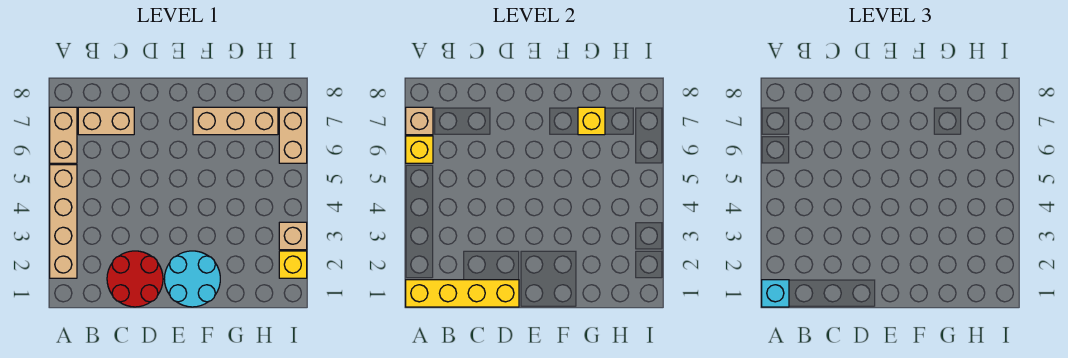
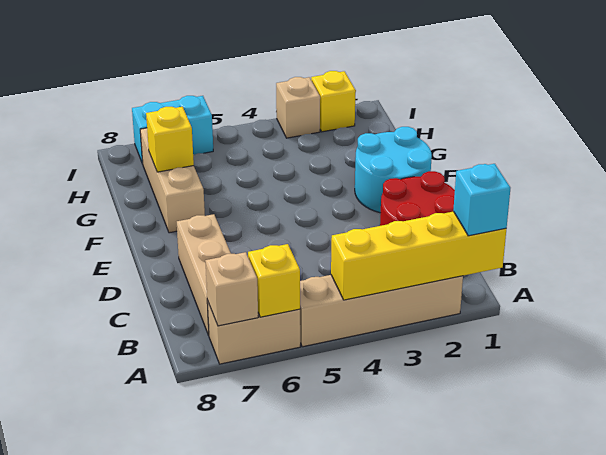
yellow 1x4 brick [406,280,519,307] -> yellow 1x4 brick turned to [331,212,506,300]
tan 1x2 brick [78,107,134,135] -> tan 1x3 brick [177,214,231,335]
tan 1x2 brick [279,107,307,163] -> cyan 1x2 brick [132,96,213,164]

